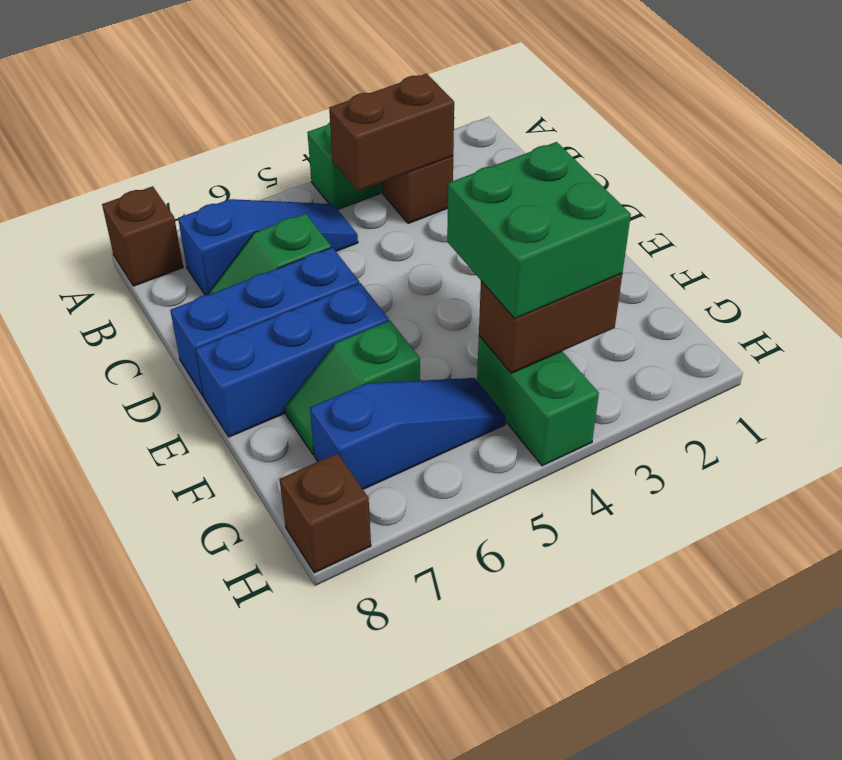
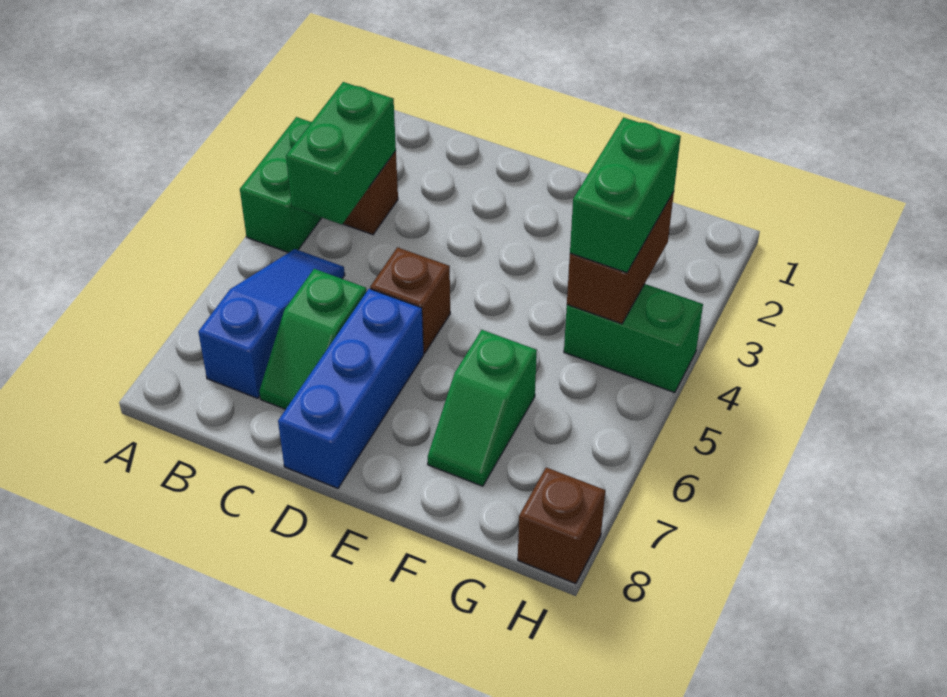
brown 1x1 brick [102,186,183,286] -> brown 1x1 brick moved to [370,247,450,353]
brown 1x2 brick [329,74,454,191] -> green 1x2 brick [286,82,396,225]
blue 1x3 brick [195,283,389,437] -> none
green 2x2 brick [447,142,631,319] -> green 1x2 brick [570,118,681,273]
blue 1x3 slope [310,378,506,489] -> none

